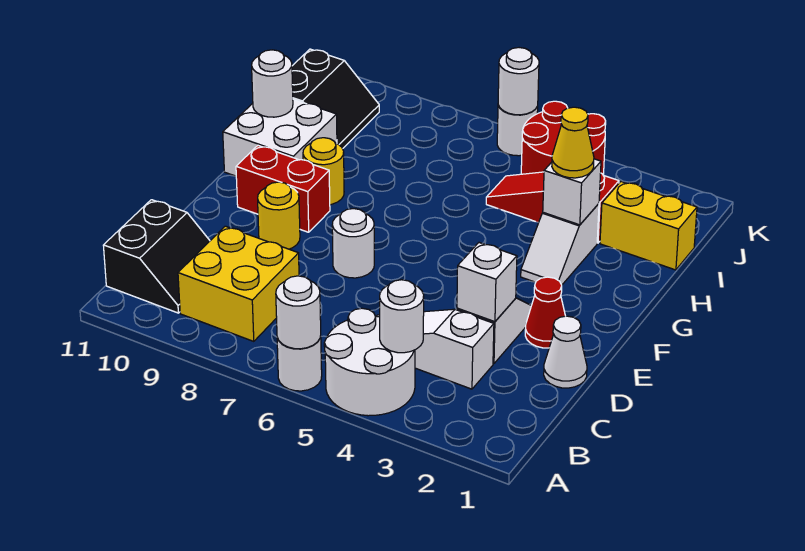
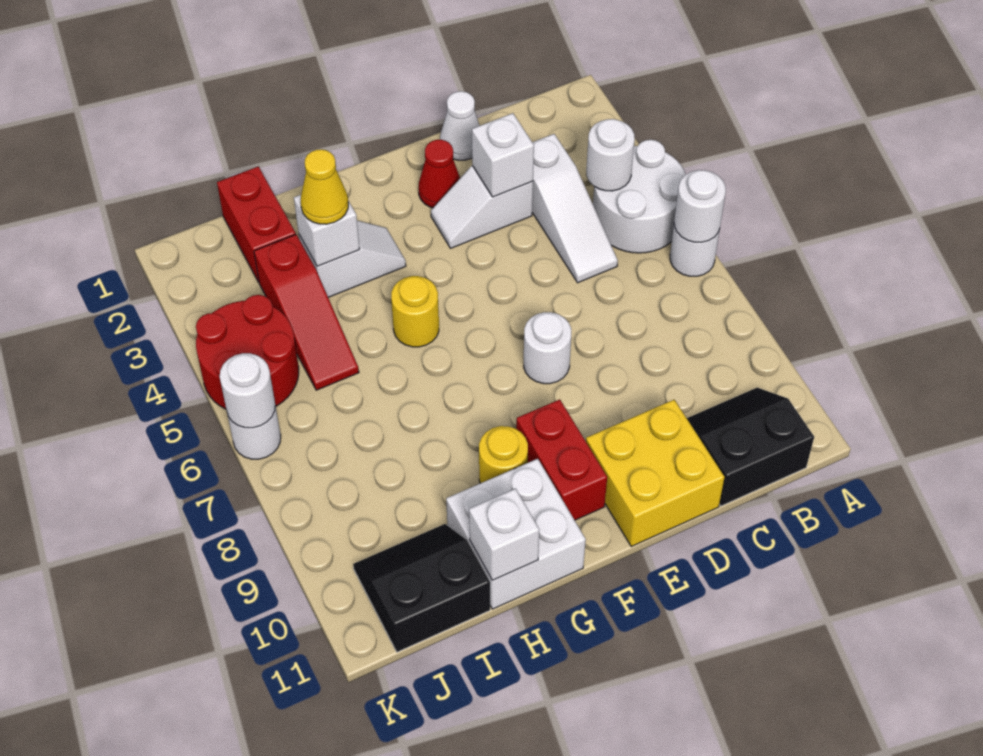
yellow 2x2 brick [178,226,299,341] -> yellow 2x2 brick moved to [586,400,725,546]
yellow 1x1 round brick [258,182,300,249] -> yellow 1x1 round brick moved to [391,276,439,347]
white 1x1 round brick [252,50,293,117] -> white 1x1 brick [469,489,539,580]
yellow 1x2 brick [600,182,697,270] -> red 1x2 brick [217,166,296,282]

